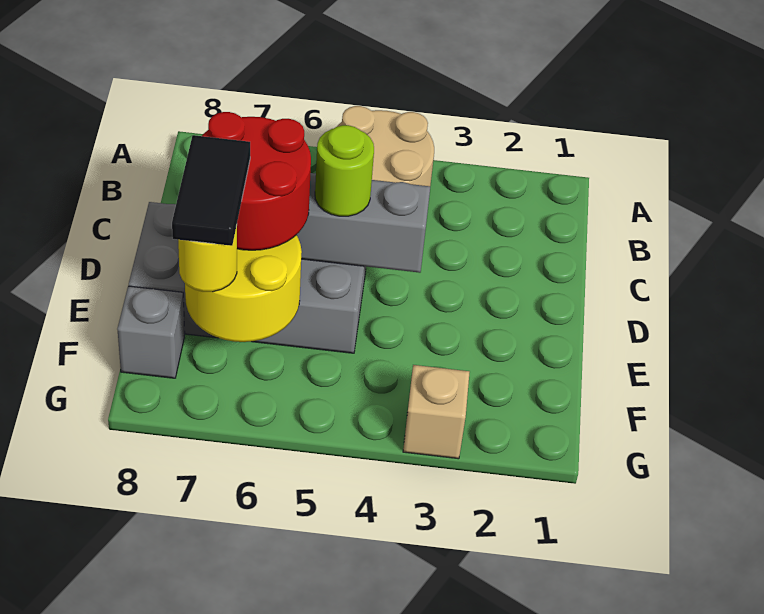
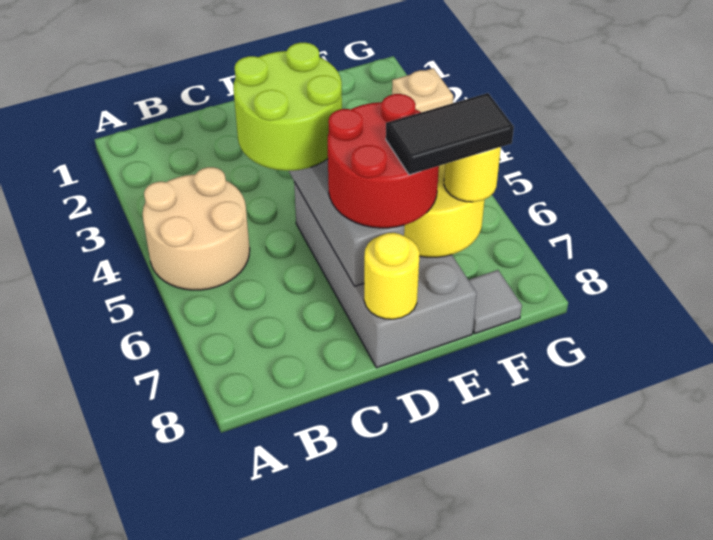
lime 1x1 round brick [315,125,374,216] -> lime 2x2 round brick [233,43,342,171]
none -> yellow 1x1 round brick [364,233,420,319]
grey 1x1 brick [117,286,185,378] -> grey 1x1 tile [469,270,522,334]

